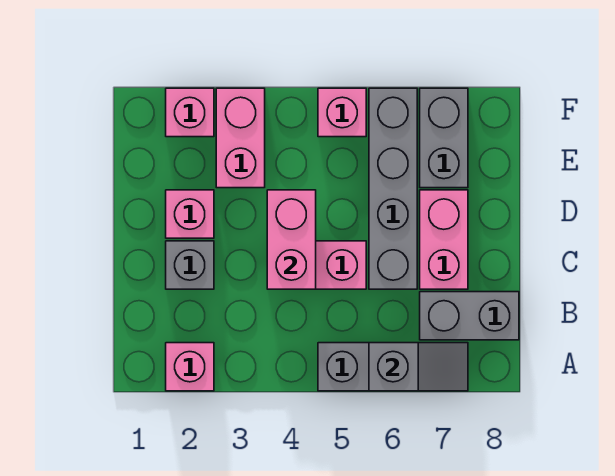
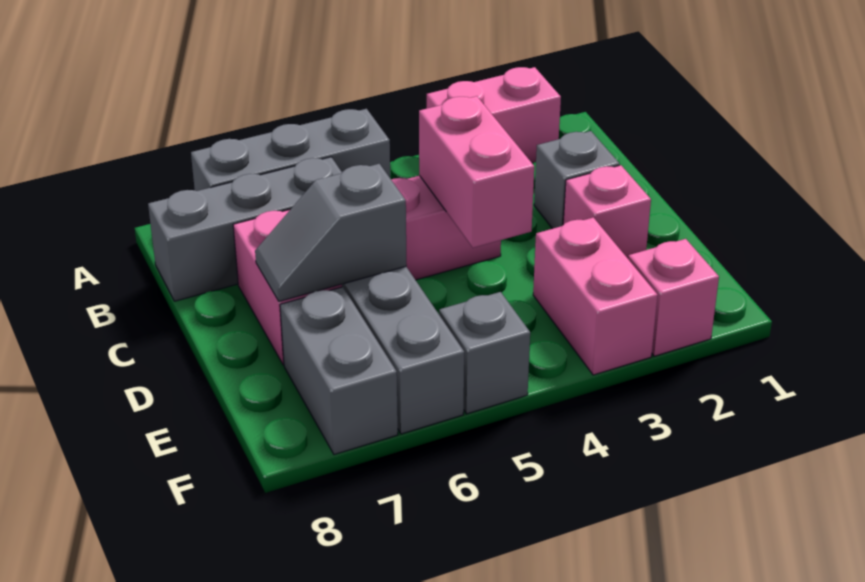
pink 1x1 brick [166,343,214,391] -> pink 1x2 brick [427,67,561,163]
grey 1x2 slope [369,343,468,391] -> grey 1x2 slope moved to [255,164,407,301]
grey 1x2 brick [420,292,519,340] -> grey 1x3 brick [148,157,342,301]
pink 1x1 brick [318,88,366,137] -> grey 1x1 brick [439,292,530,414]

